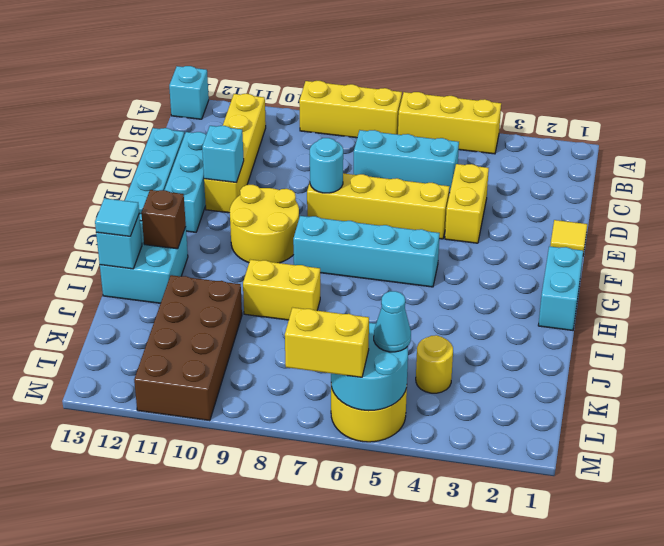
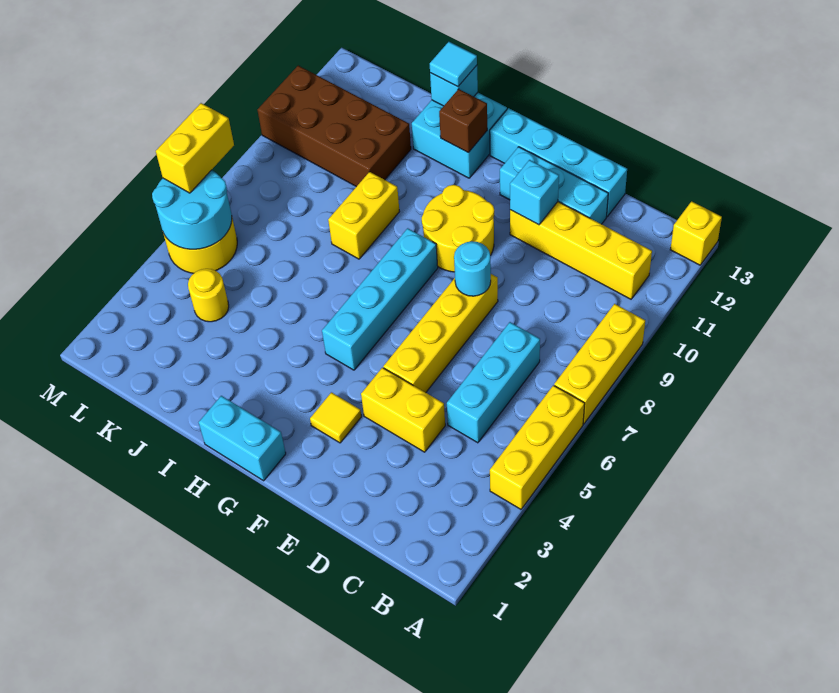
cyan 1x1 brick [169,66,209,119] -> yellow 1x1 brick [670,201,722,265]
yellow 1x1 tile [550,220,587,254] -> yellow 1x1 tile moved to [310,392,361,443]
cyan 1x1 cone [374,291,411,352] -> none

